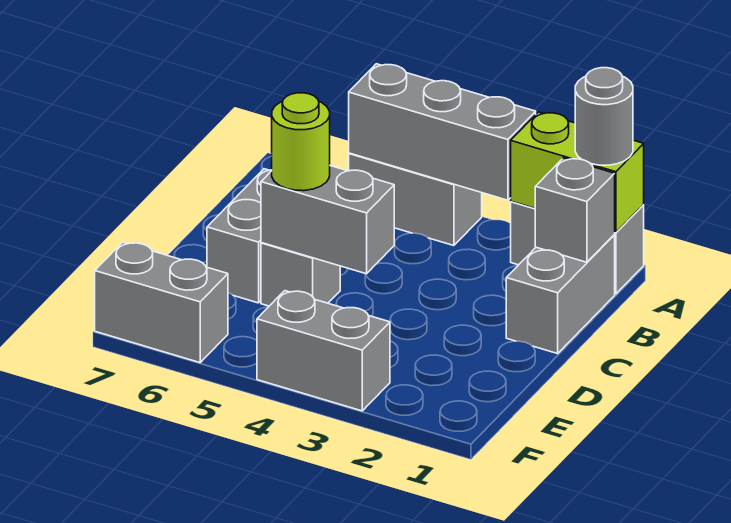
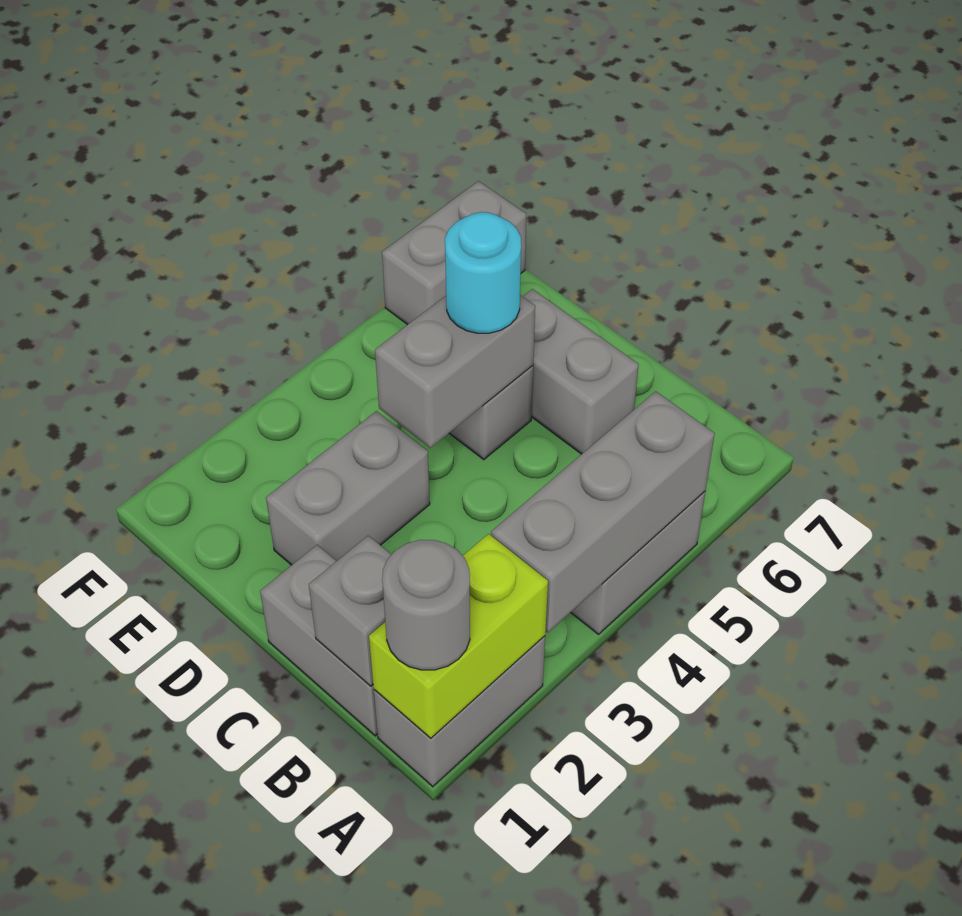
lime 1x1 round brick [272,93,330,191] -> cyan 1x1 round brick [445,212,521,333]
grey 1x2 brick [257,291,390,411] -> grey 1x2 brick moved to [266,411,430,565]

